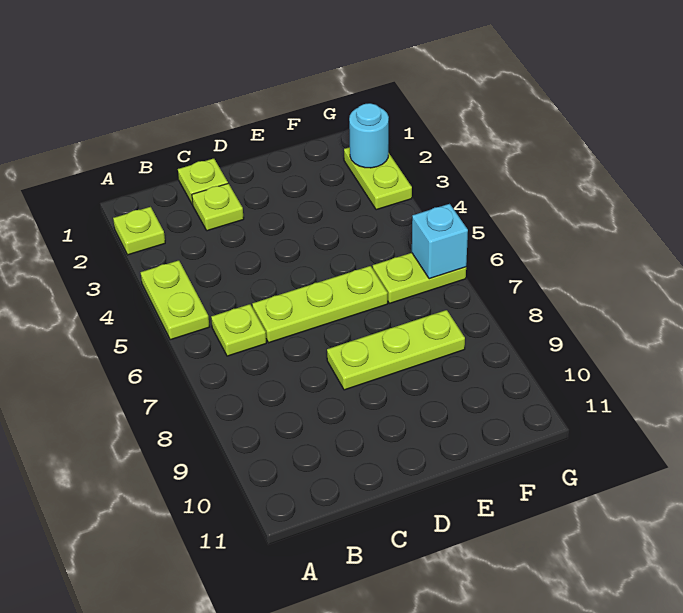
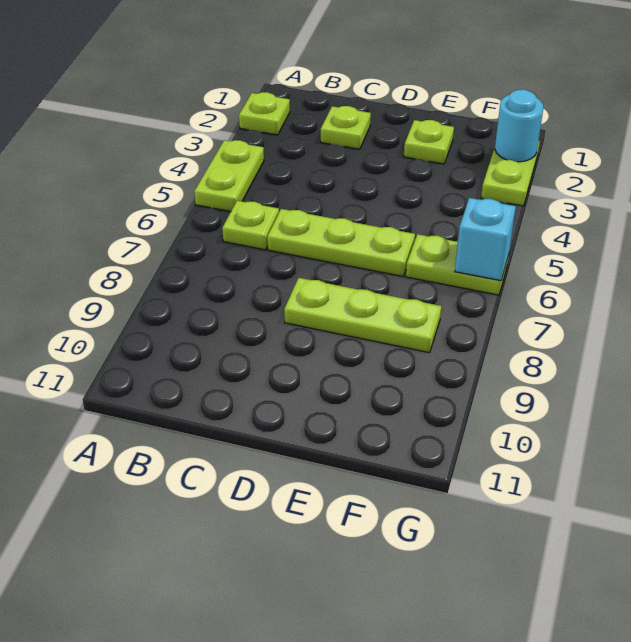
lime 1x1 plate [178,158,228,204] -> lime 1x1 plate moved to [404,120,454,164]

